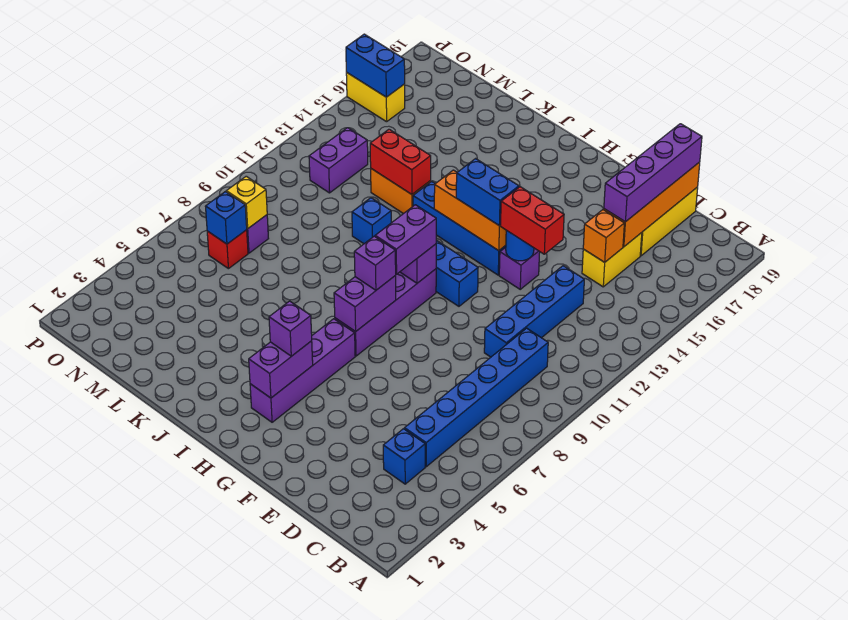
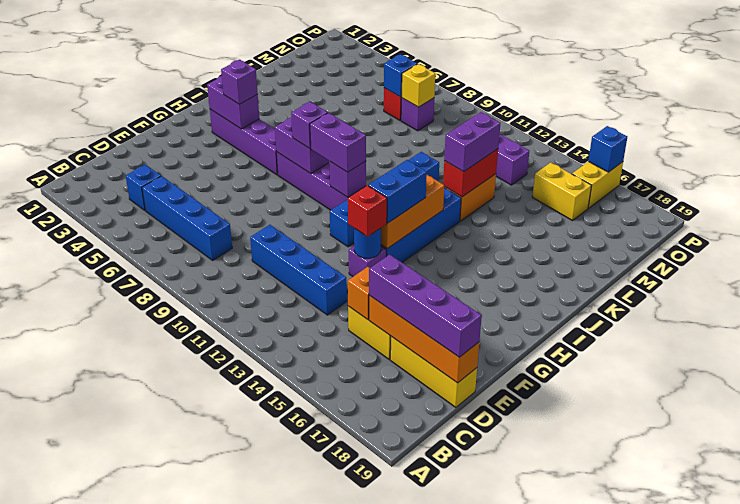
blue 1x6 brick [404,328,548,467] -> blue 1x4 brick [142,176,232,260]
red 1x2 brick [501,187,564,254] -> red 1x1 brick [348,185,387,237]
none -> purple 1x2 brick [444,112,500,172]
none -> yellow 1x2 brick [532,163,592,221]
blue 1x2 brick [346,34,405,97] -> blue 1x1 brick [588,126,627,172]

